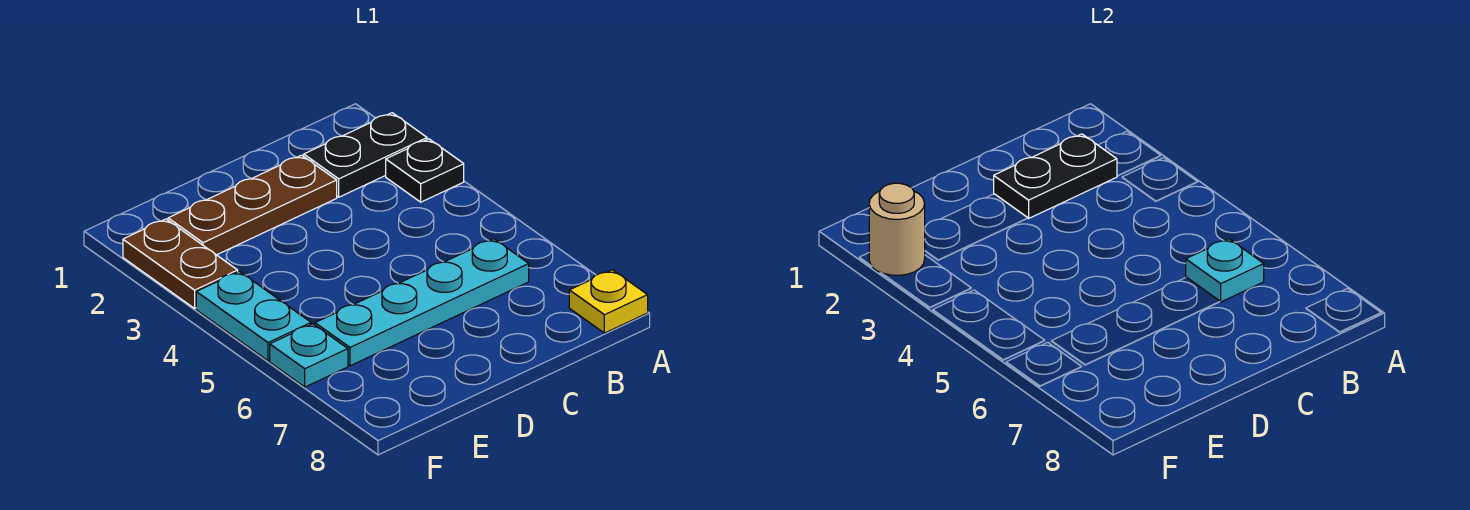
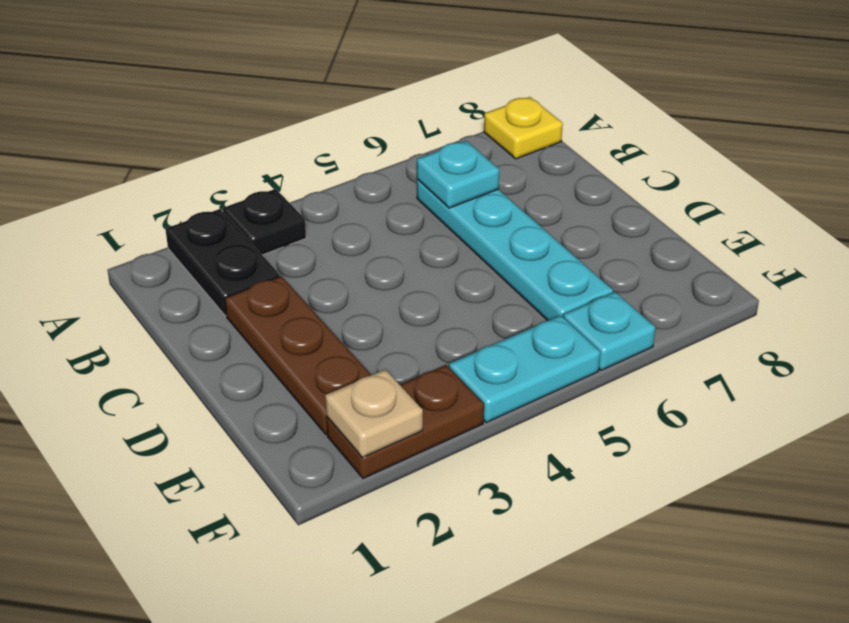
black 1x2 plate [994,134,1117,218] -> none
tan 1x1 round brick [869,183,925,275] -> tan 1x1 plate [325,369,423,457]

